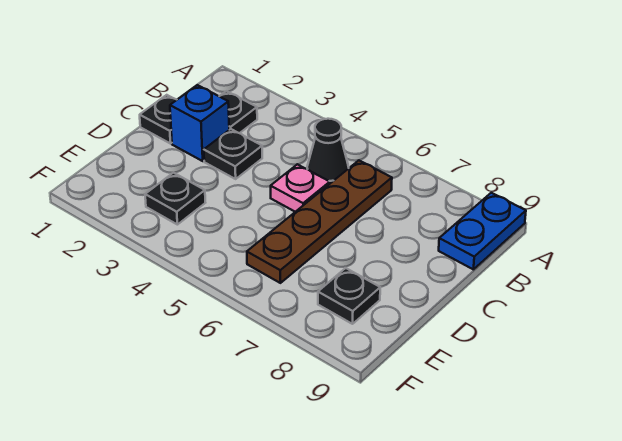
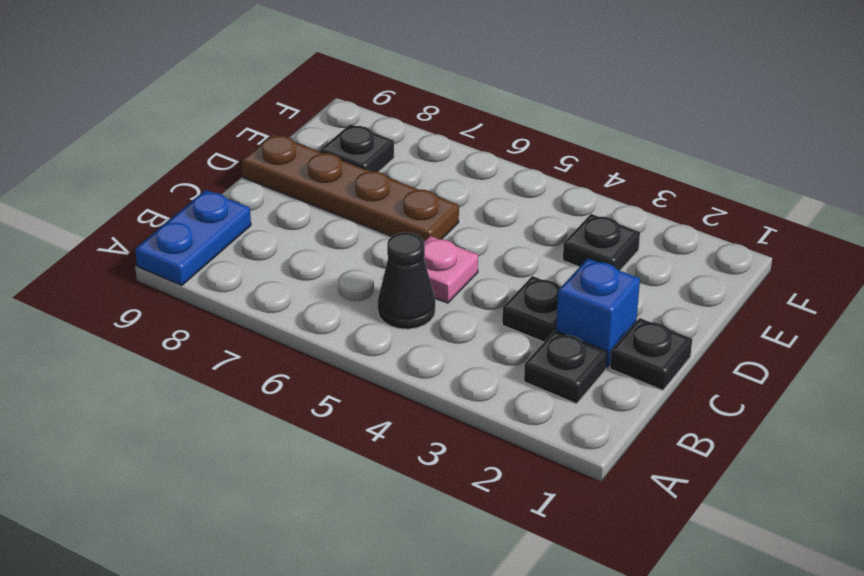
brown 1x4 plate [247,160,392,283] -> brown 1x4 plate turned to [242,134,459,241]

